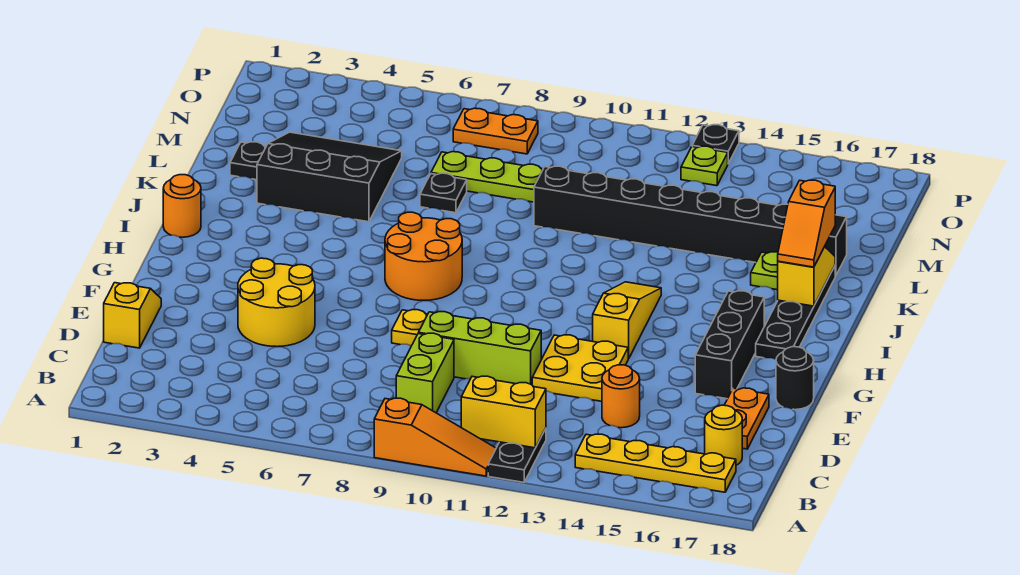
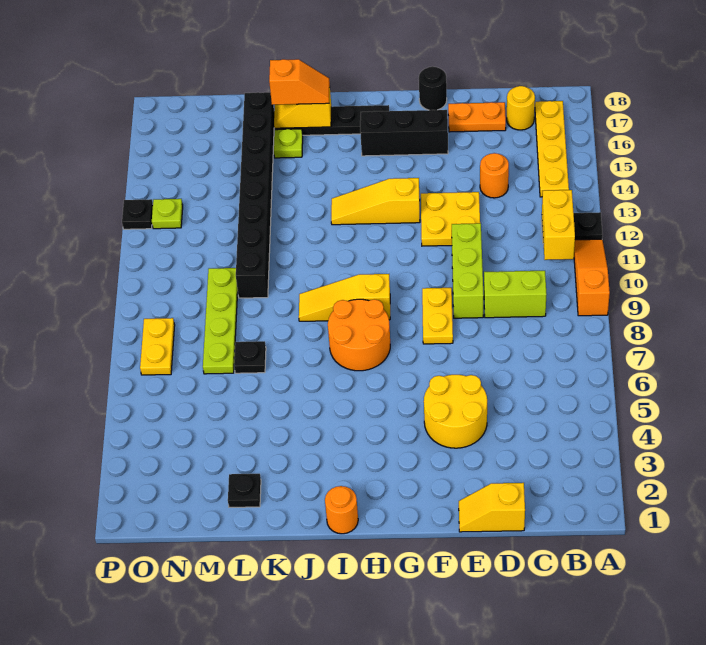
none -> yellow 1x3 slope [299,274,390,321]
black 3x3 slope [257,132,402,222] -> none
orange 1x2 plate [453,108,538,154] -> yellow 1x2 plate [140,318,175,375]

